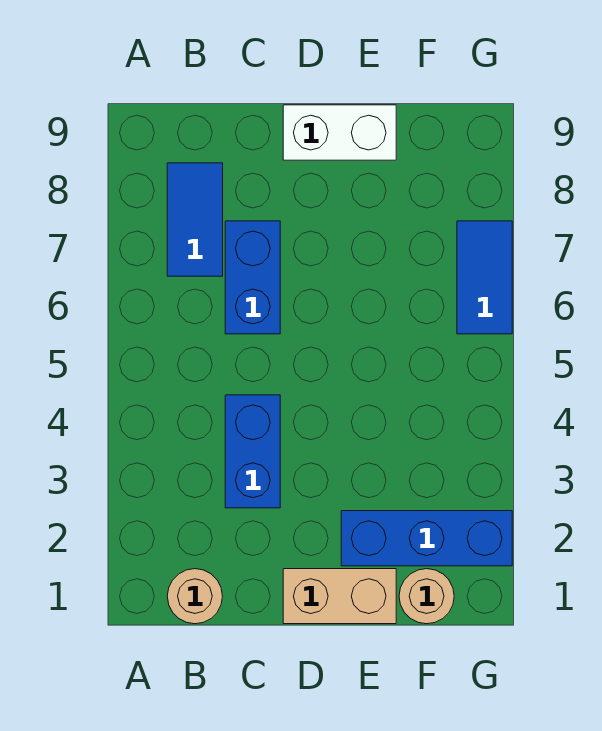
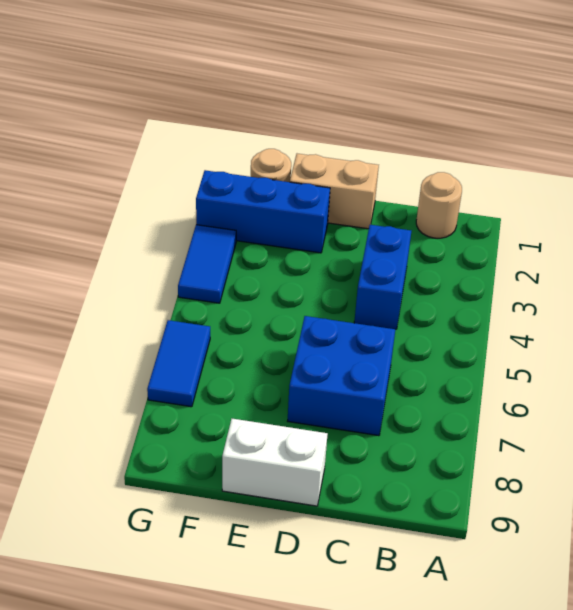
blue 1x2 tile [167,163,223,276] -> blue 1x2 tile moved to [178,225,236,303]
blue 1x2 brick [225,221,280,334] -> blue 2x2 brick [288,316,395,436]

